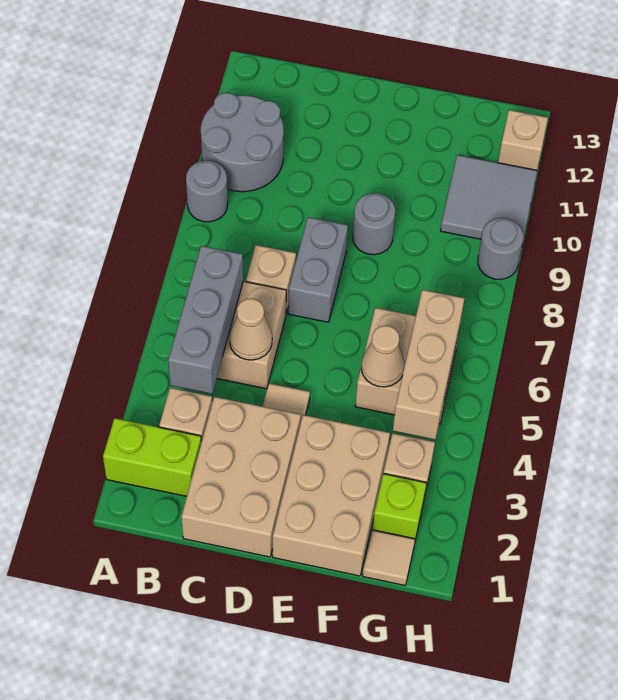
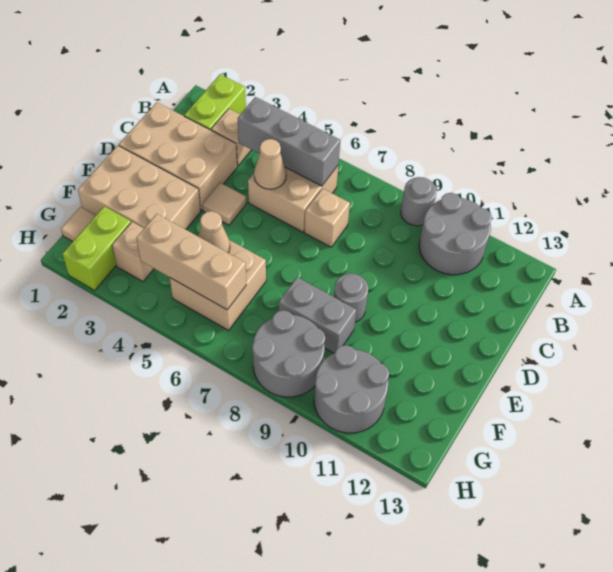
grey 1x2 brick [288,217,348,322] -> grey 1x2 brick moved to [279,277,356,353]
lime 1x1 brick [373,474,426,540] -> lime 1x2 brick [63,206,131,290]
grey 2x2 tile [440,155,537,239] -> grey 2x2 round brick [314,345,389,433]
grey 1x1 round brick [478,218,523,280] -> grey 2x2 round brick [252,310,325,397]
tan 1x1 brick [498,110,548,170] -> none

